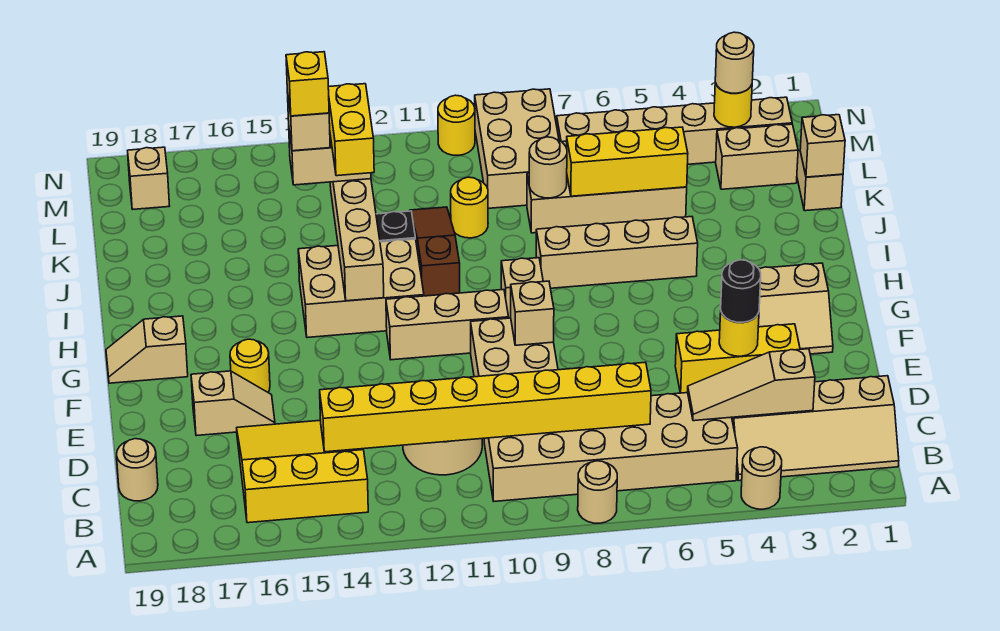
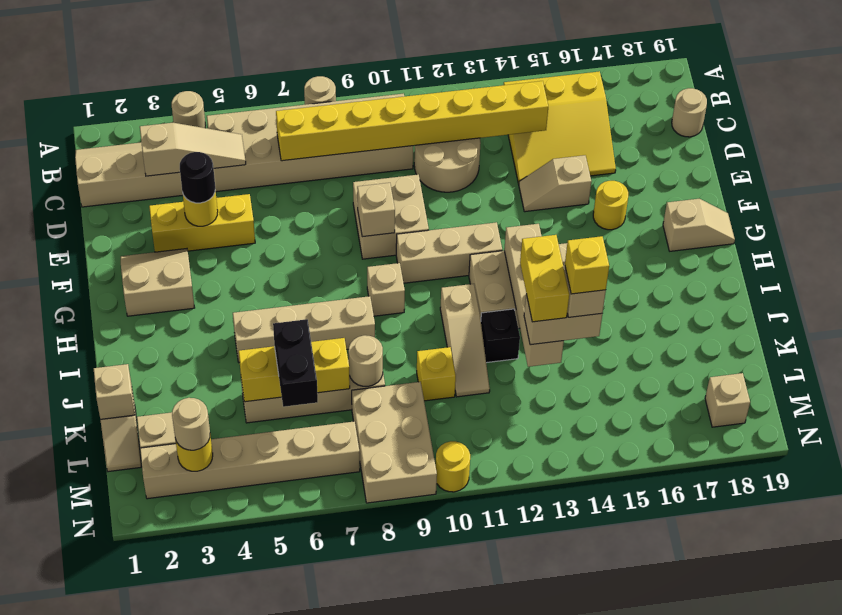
tan 1x2 slope [191,371,275,436] -> tan 1x2 slope moved to [519,155,591,212]
brown 1x3 slope [410,207,460,296] -> tan 1x3 slope [440,284,490,397]
none -> black 1x2 brick [273,319,318,407]
yellow 1x1 round brick [451,177,488,238] -> yellow 1x1 brick [417,347,456,401]

